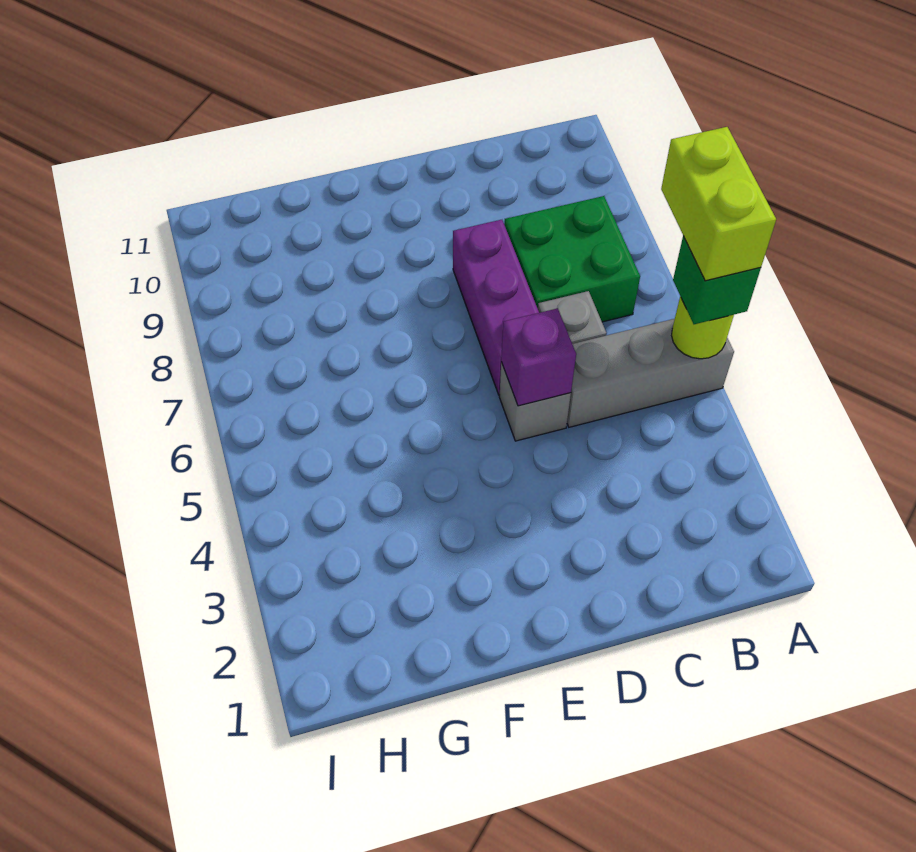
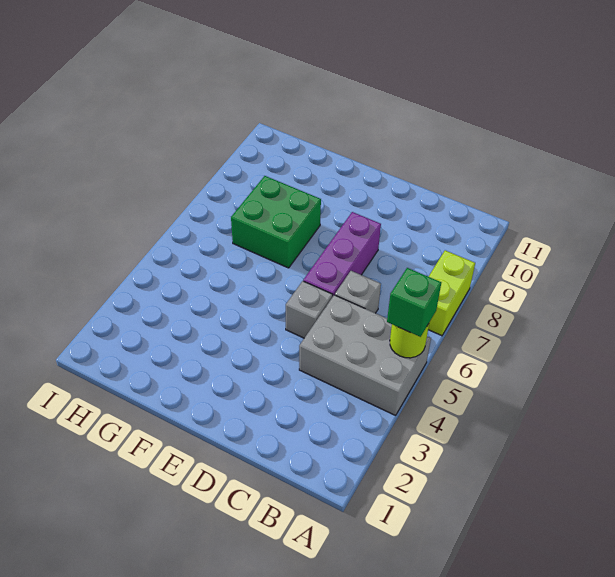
grey 1x3 brick [567,319,734,427] -> grey 2x3 brick [299,295,431,415]
lime 1x2 brick [661,127,776,281] -> lime 1x2 brick moved to [428,250,475,336]
green 2x2 brick [504,196,640,322] -> green 2x2 brick moved to [231,176,321,268]
purple 1x1 brick [501,308,576,406] -> none

